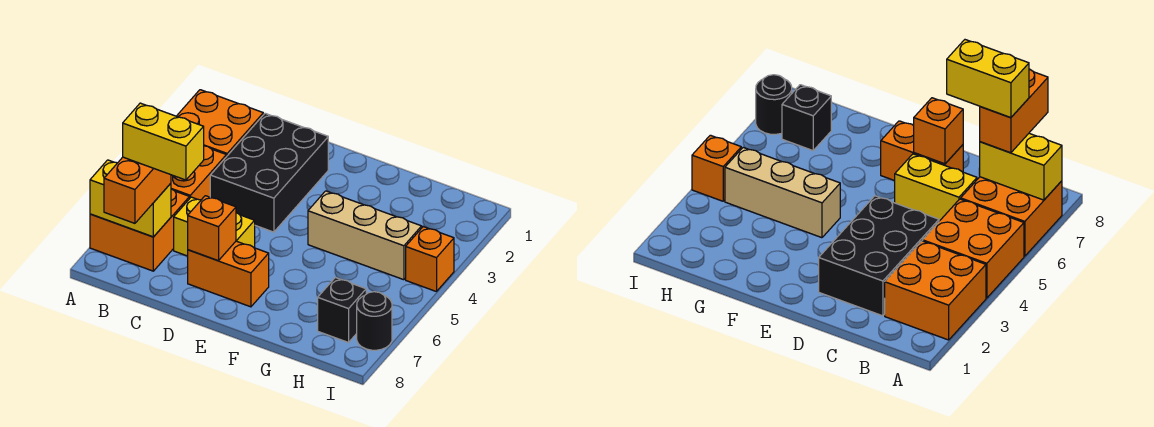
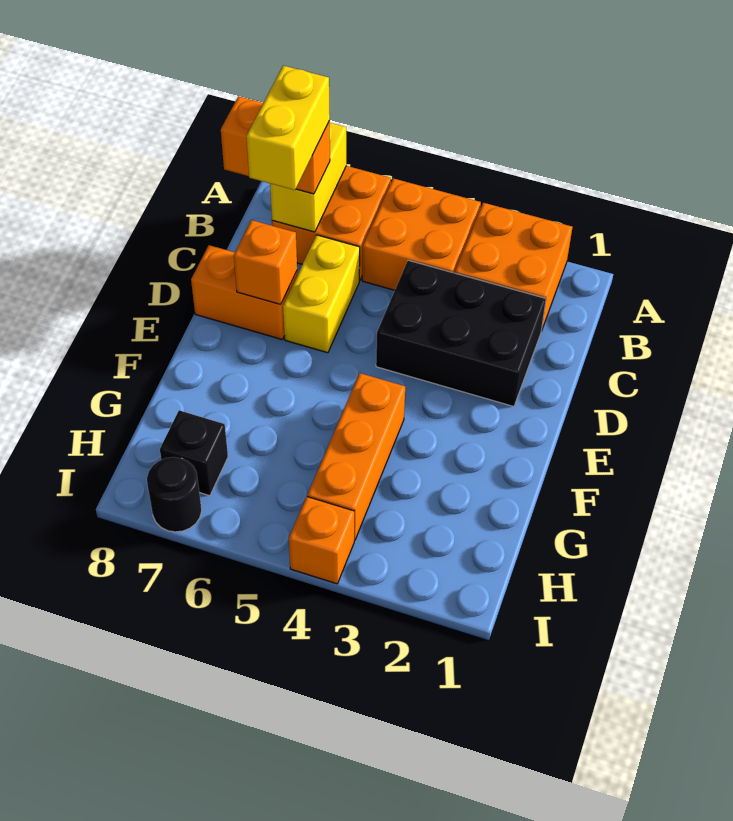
orange 1x2 brick [188,241,269,307] -> orange 1x2 brick turned to [191,245,297,340]
tan 1x3 brick [308,191,422,280] -> orange 1x3 brick [307,373,405,540]

